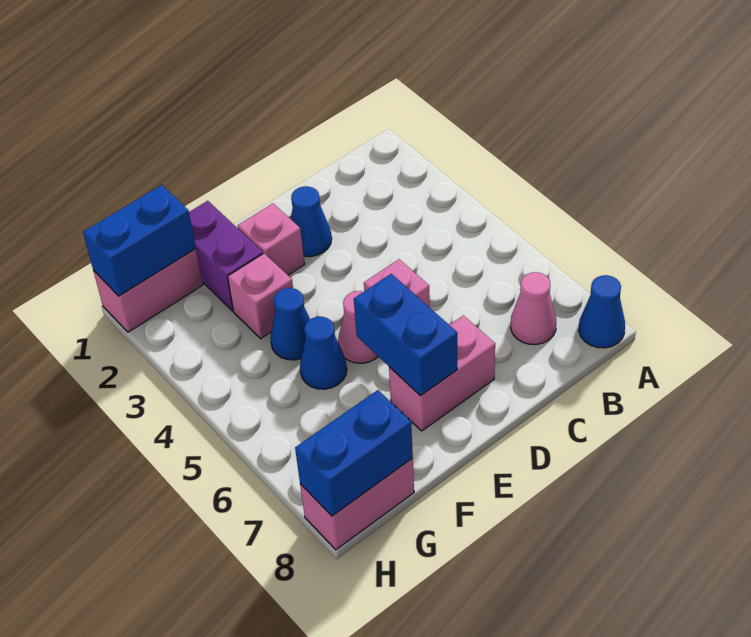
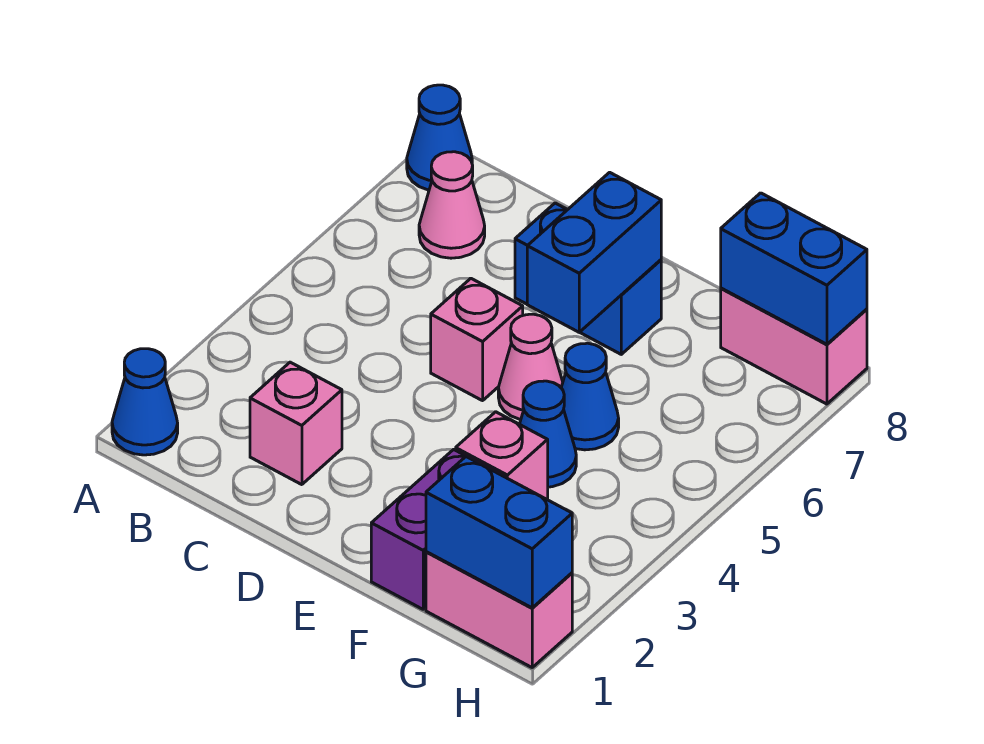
blue 1x1 cone [291,186,332,257] -> blue 1x1 cone moved to [112,349,178,455]
pink 1x2 brick [389,315,495,431] -> blue 1x2 brick [515,203,661,354]
pink 1x1 brick [238,204,305,275] -> pink 1x1 brick moved to [250,362,342,485]

